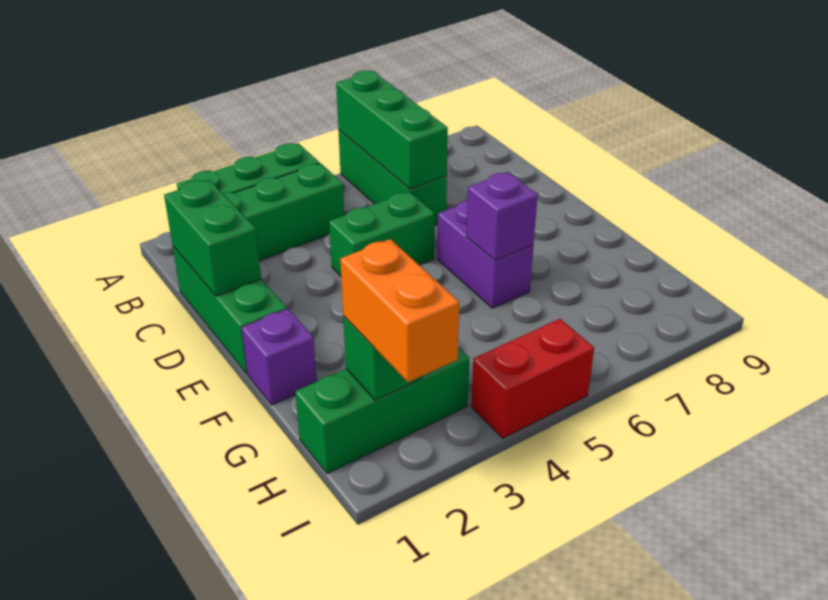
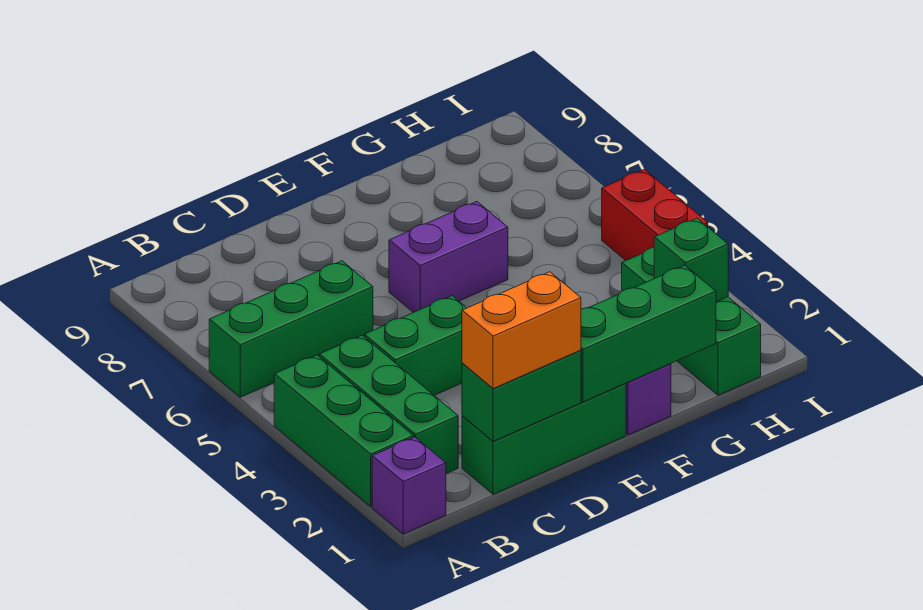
green 1x3 brick [336,70,448,189] -> green 1x3 brick moved to [581,265,716,402]
green 1x2 brick [329,192,435,276] -> green 1x2 brick turned to [364,296,466,395]
purple 1x1 brick [466,172,538,260] -> purple 1x1 brick moved to [372,437,446,534]
orange 1x2 brick [340,239,459,382] -> orange 1x2 brick moved to [462,272,581,389]

